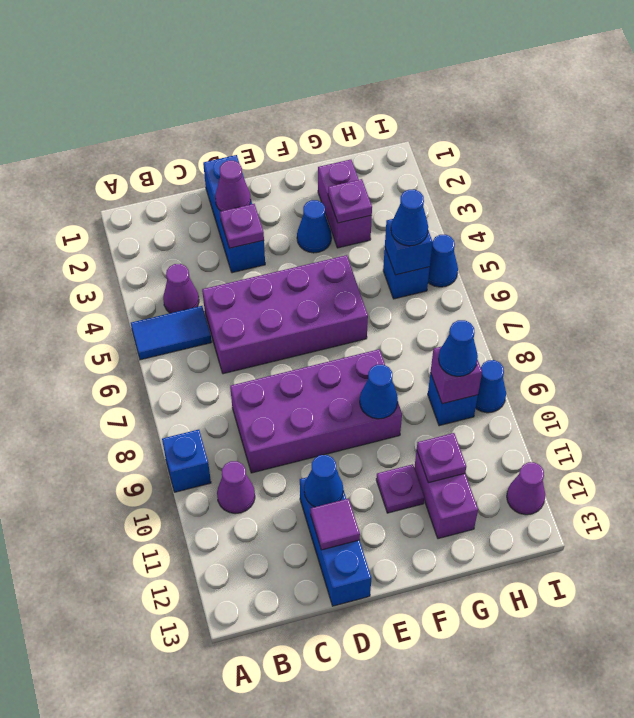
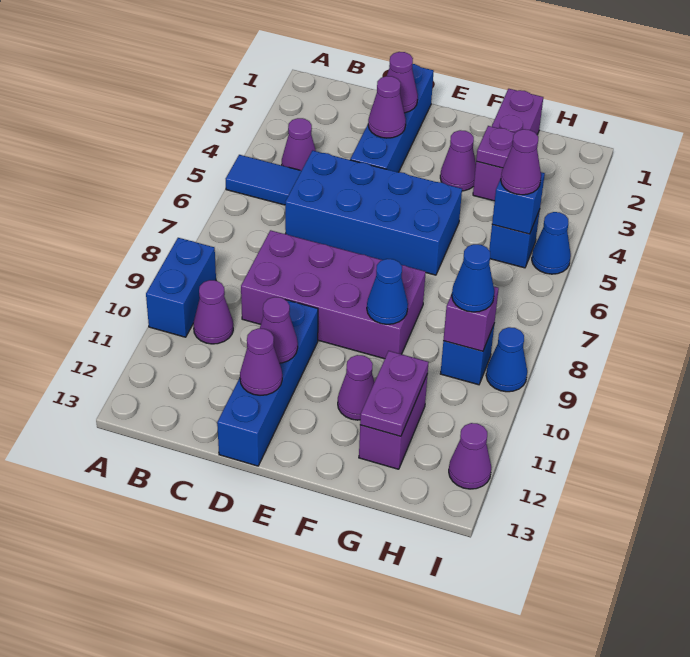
blue 1x1 brick [162,430,211,492] -> blue 1x2 brick [146,238,216,337]
purple 2x4 brick [202,255,368,374] -> blue 2x4 brick [285,151,462,275]
blue 1x3 brick [203,155,265,273] -> blue 1x4 brick [350,64,434,172]
purple 1x1 plate [220,204,264,248] -> purple 1x1 cone [368,76,406,138]
blue 1x3 brick [300,470,371,606] -> blue 1x4 brick [217,300,318,466]
blue 1x1 cone [304,455,343,507] -> purple 1x1 cone [260,297,298,363]
purple 1x1 tile [311,499,360,550] -> purple 1x1 cone [240,328,282,395]
blue 1x1 cone [297,200,332,253] -> purple 1x1 cone [440,130,476,191]
purple 1x1 plate [376,464,424,513] -> purple 1x1 cone [338,355,374,420]
purple 1x2 brick [318,160,372,248] -> purple 1x3 brick [473,89,543,201]
purple 1x1 plate [417,433,466,483] -> purple 1x2 plate [360,351,429,436]
blue 1x1 cone [391,190,428,246] -> purple 1x1 cone [501,129,541,195]

